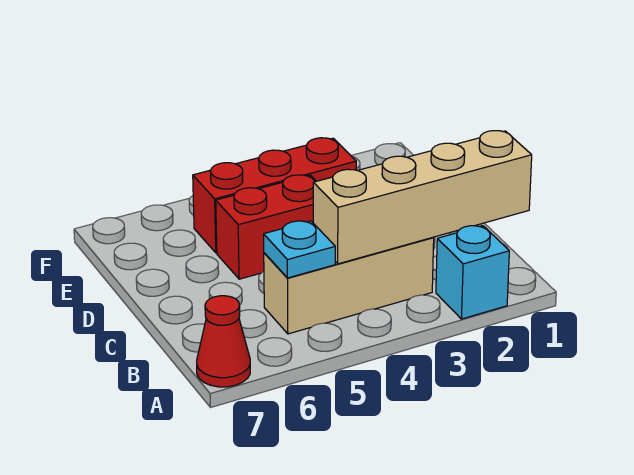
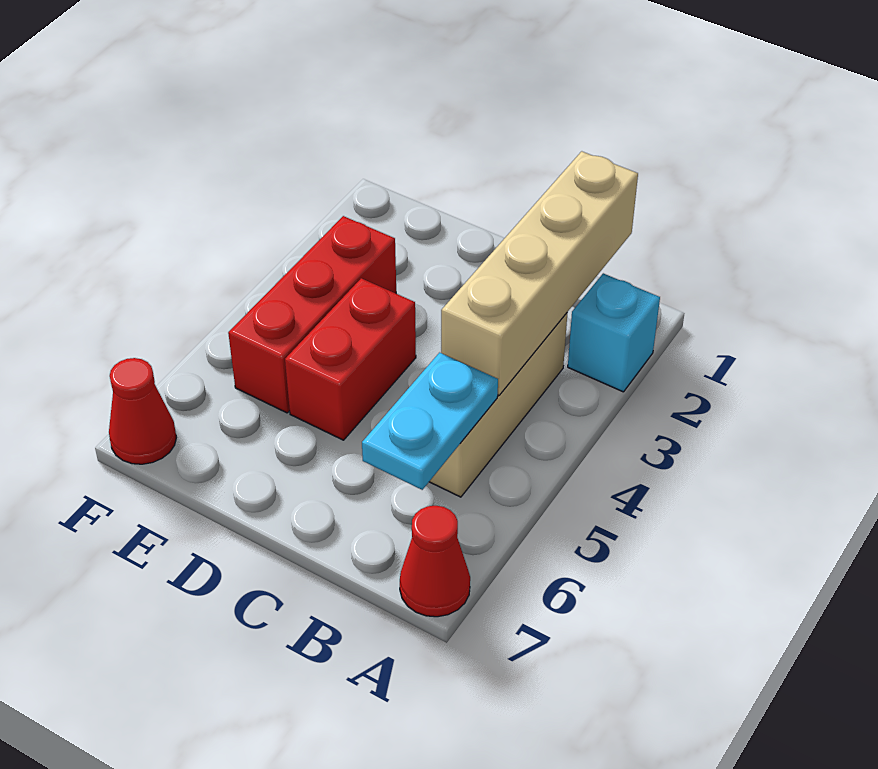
cyan 1x1 plate [264,221,335,278] -> cyan 1x2 plate [362,353,498,490]
none -> red 1x1 cone [109,358,176,464]

